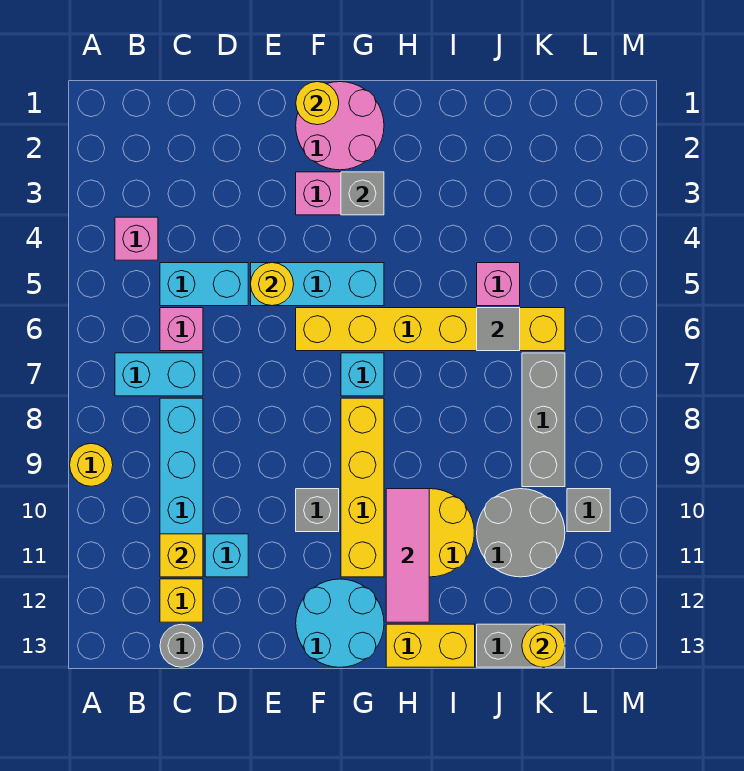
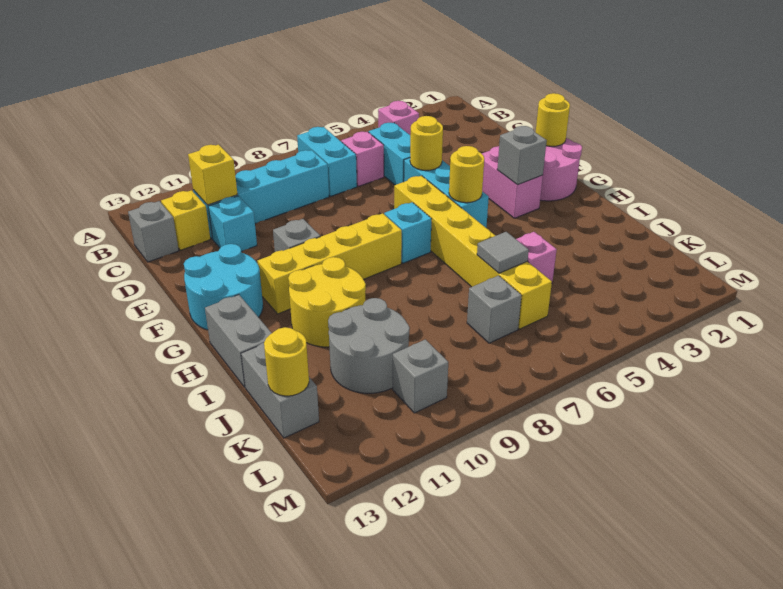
yellow 1x1 round brick [70,444,113,486] -> yellow 1x1 round brick moved to [449,146,484,203]
grey 1x1 round brick [160,624,203,667] -> grey 1x1 brick [128,201,179,262]
pink 1x3 tile [386,489,429,622] -> none
yellow 1x2 brick [386,624,475,667] -> grey 1x2 brick [205,295,272,387]
grey 1x3 brick [522,353,565,487] -> grey 1x1 brick [467,276,522,343]

